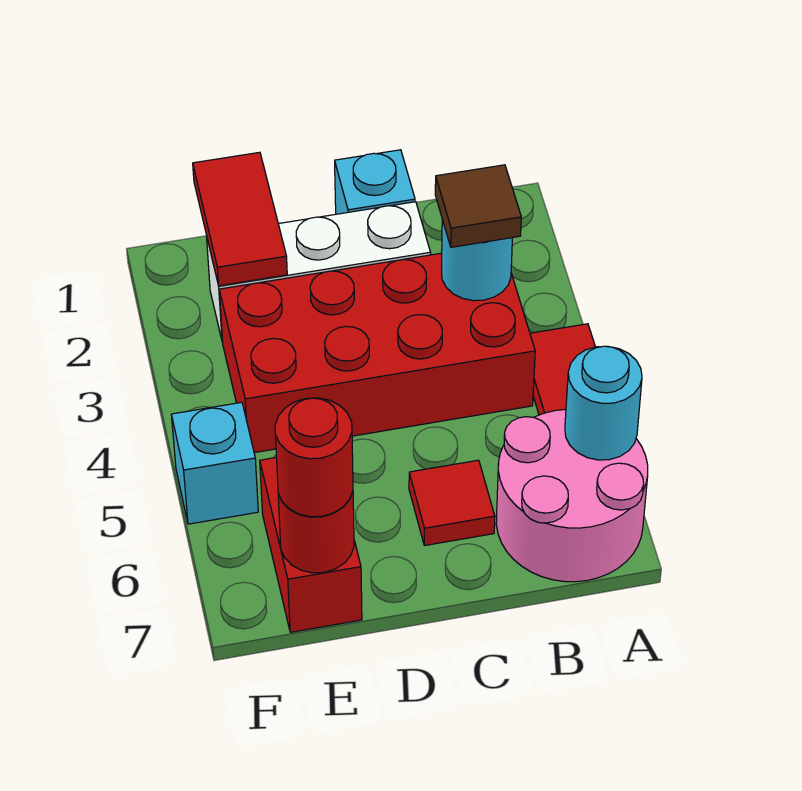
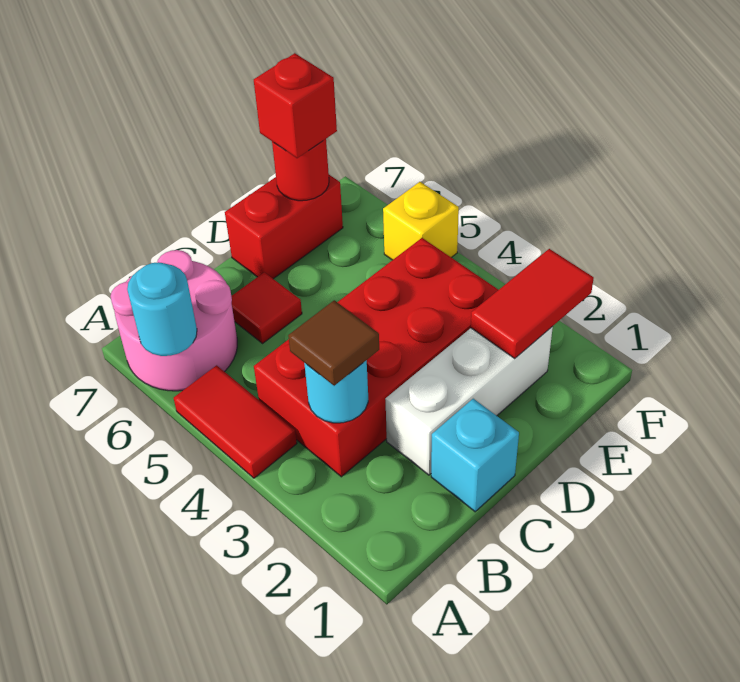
red 1x2 tile [193,152,287,286] -> red 1x2 tile turned to [471,249,594,358]
red 1x2 brick [260,457,362,632] -> red 1x2 brick turned to [225,175,343,279]
red 1x1 round brick [275,398,353,517] -> red 1x1 brick [254,53,337,158]
cyan 1x1 brick [171,402,258,524] -> yellow 1x1 brick [383,182,459,260]

